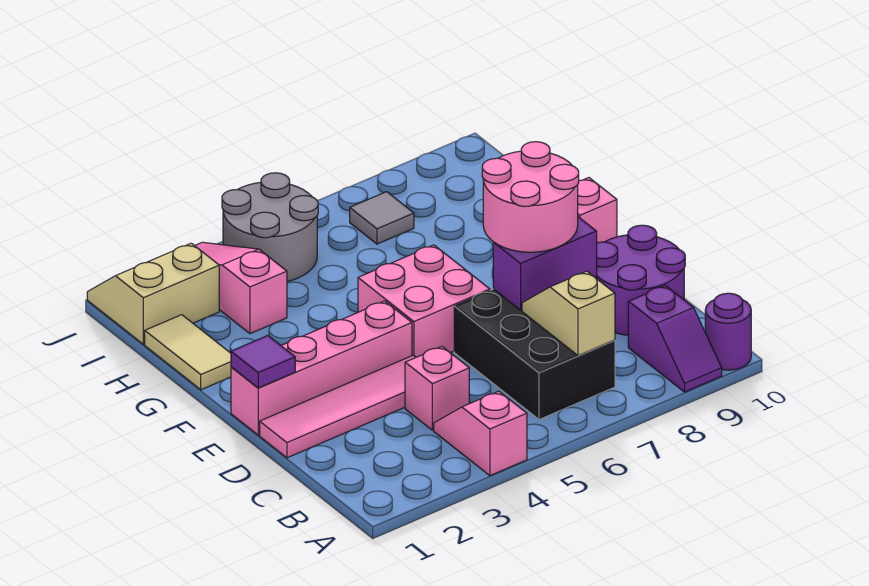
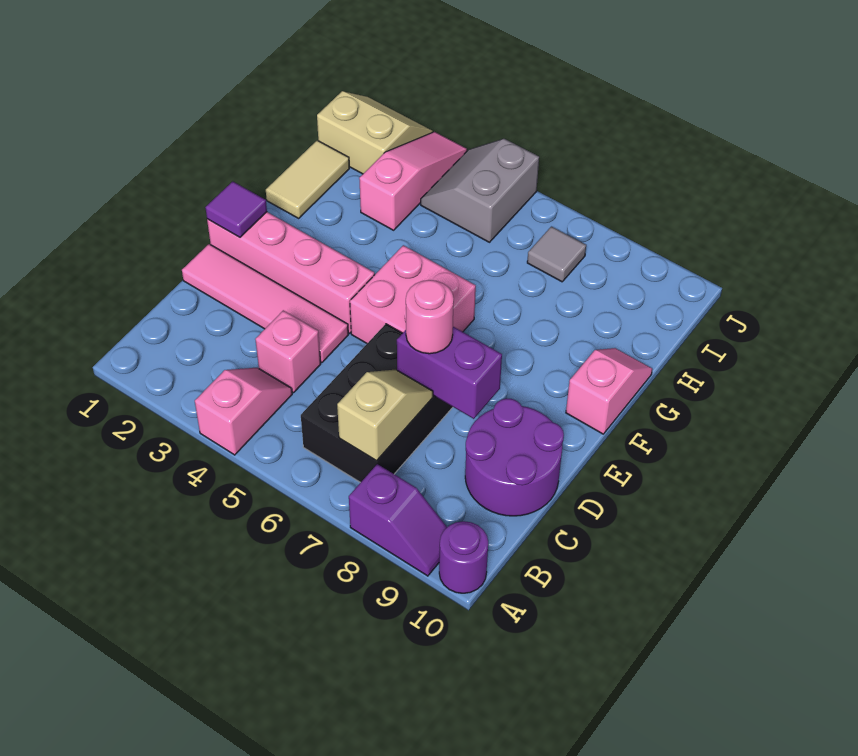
purple 1x2 slope [628,286,722,392] -> purple 1x2 slope turned to [349,464,447,576]
pink 2x2 round brick [482,142,579,252] -> pink 1x1 round brick [406,280,454,354]
grey 2x2 round brick [222,173,318,281] -> grey 2x2 slope [421,139,539,242]

